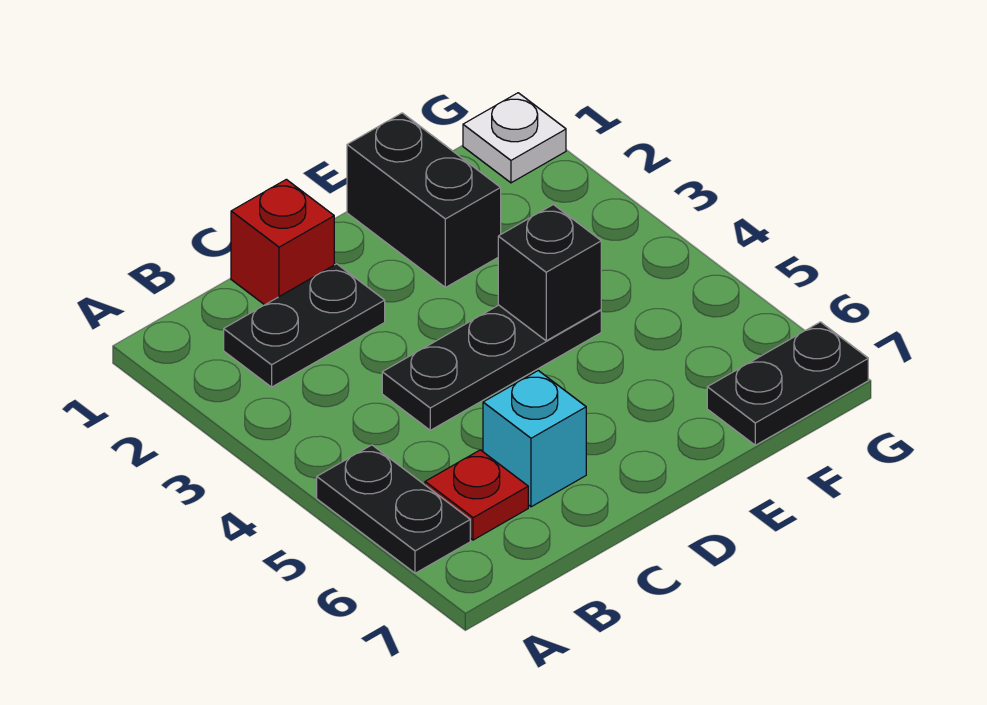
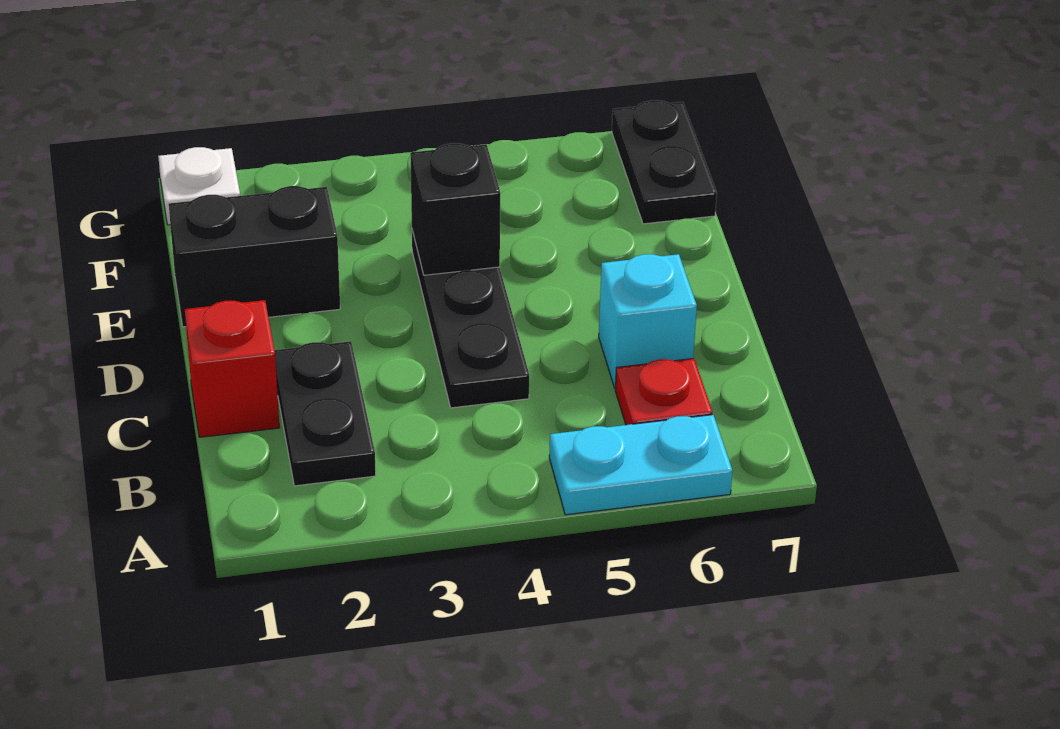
black 1x2 plate [317,445,470,573] -> cyan 1x2 plate [549,415,733,515]

